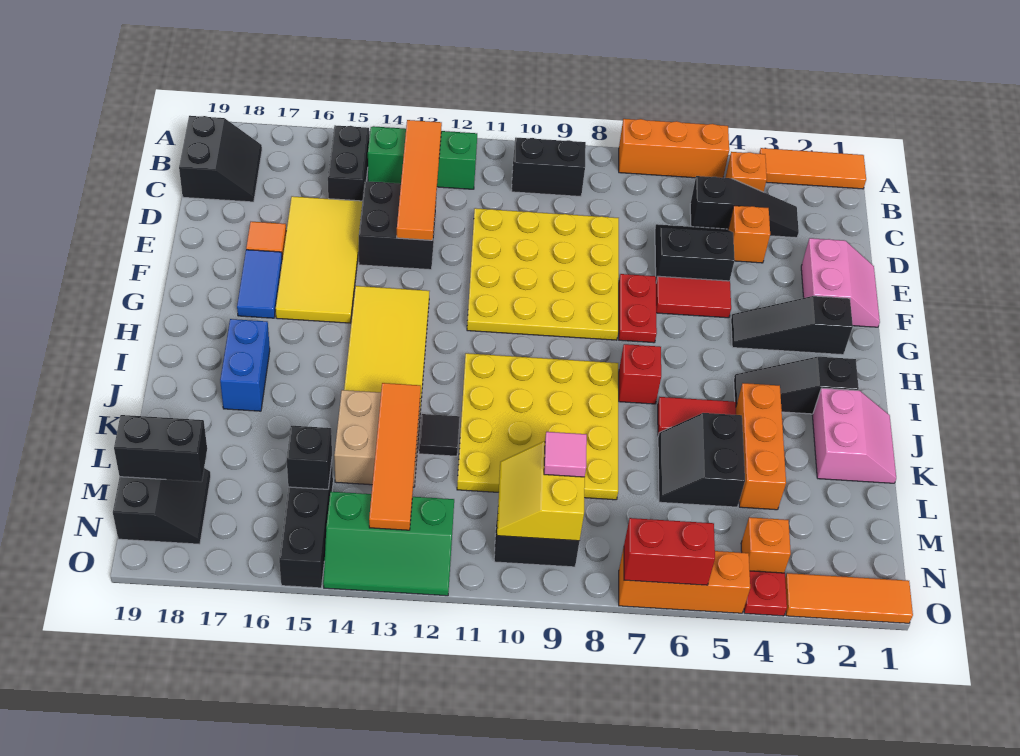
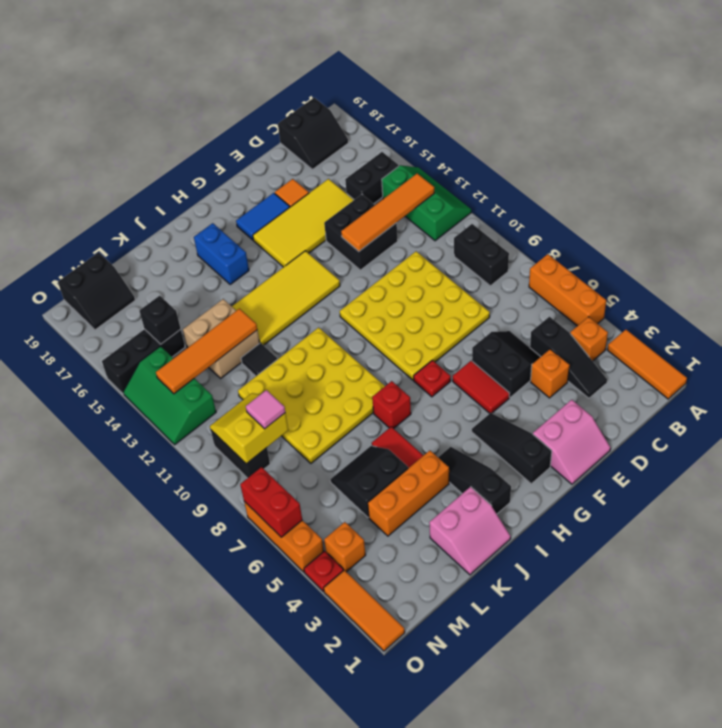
red 1x2 plate [619,274,657,343] -> red 1x1 plate [414,360,451,397]
blue 1x2 brick [220,319,270,411] -> blue 1x2 brick turned to [194,223,249,285]
black 1x2 brick [114,415,207,482] -> none

